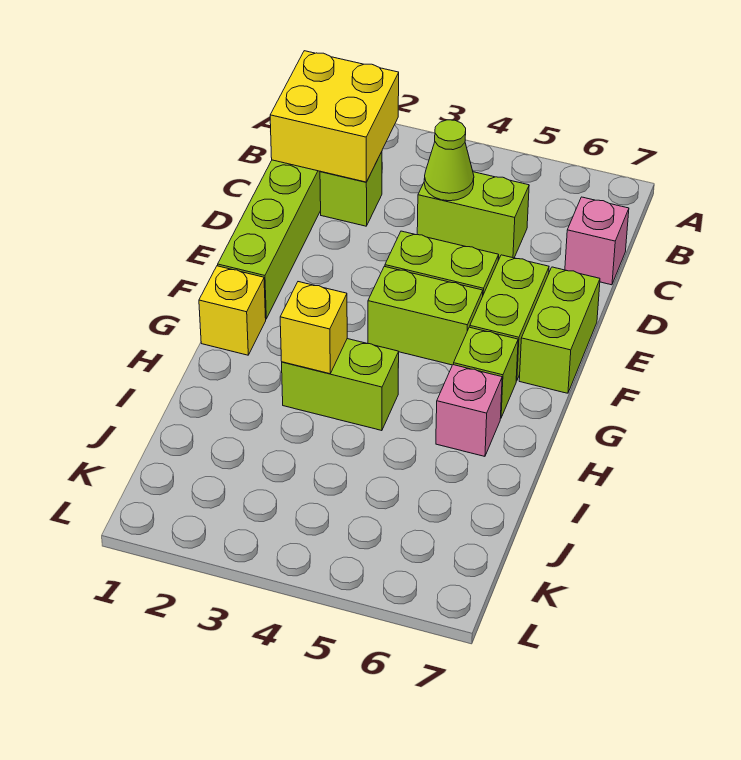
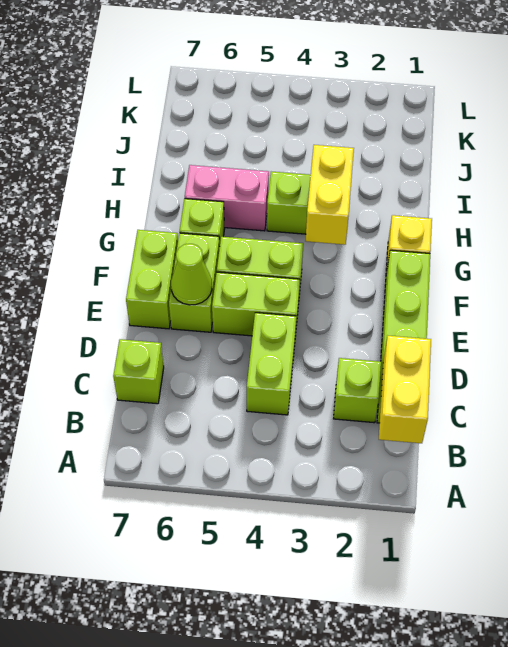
yellow 2x2 brick [270,51,399,182] -> yellow 1x2 brick [379,336,431,443]
lime 1x2 brick [417,172,529,258] -> lime 1x2 brick turned to [247,313,296,415]
lime 1x1 cone [424,120,474,201] -> lime 1x1 cone moved to [171,244,212,305]
pink 1x1 brick [565,197,629,285] -> lime 1x1 brick [113,339,164,404]
yellow 1x1 brick [280,282,347,374] -> yellow 1x2 brick [306,145,354,245]
pink 1x1 brick [436,365,502,456] -> pink 1x2 brick [185,165,269,231]

